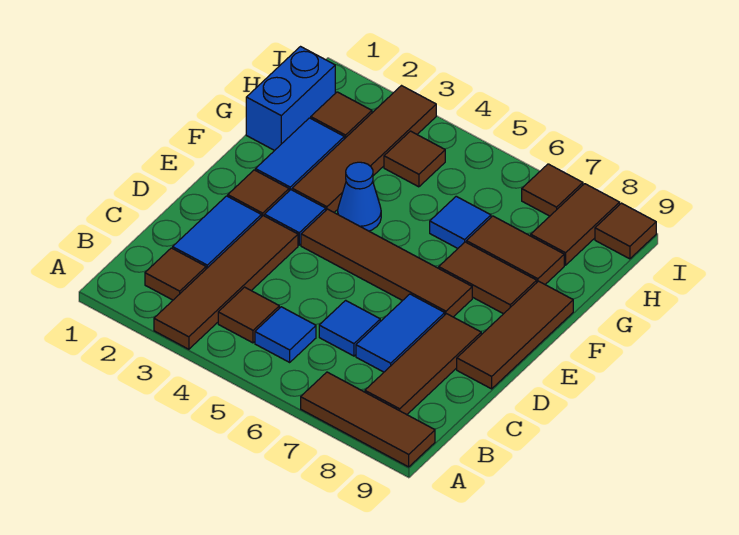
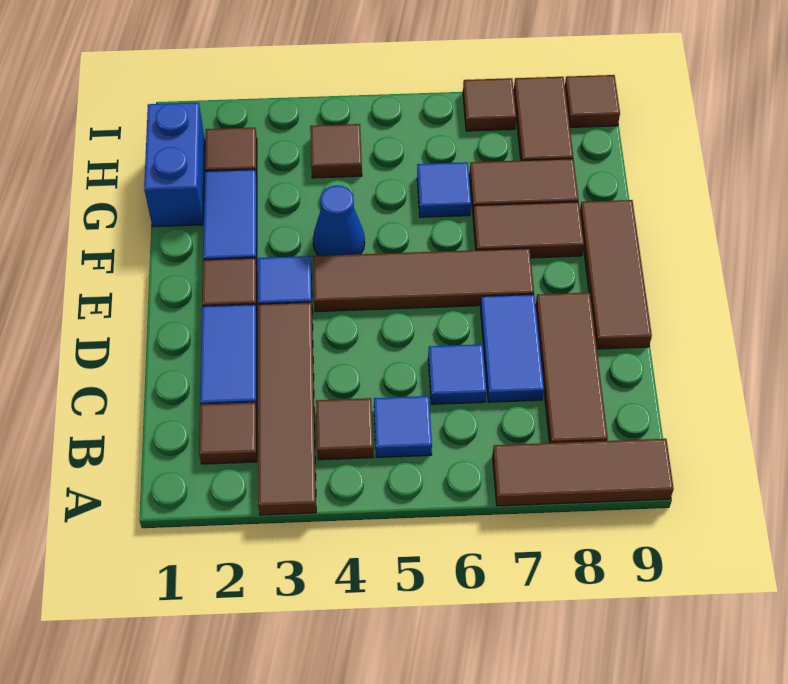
brown 1x4 tile [292,86,436,212] -> none

